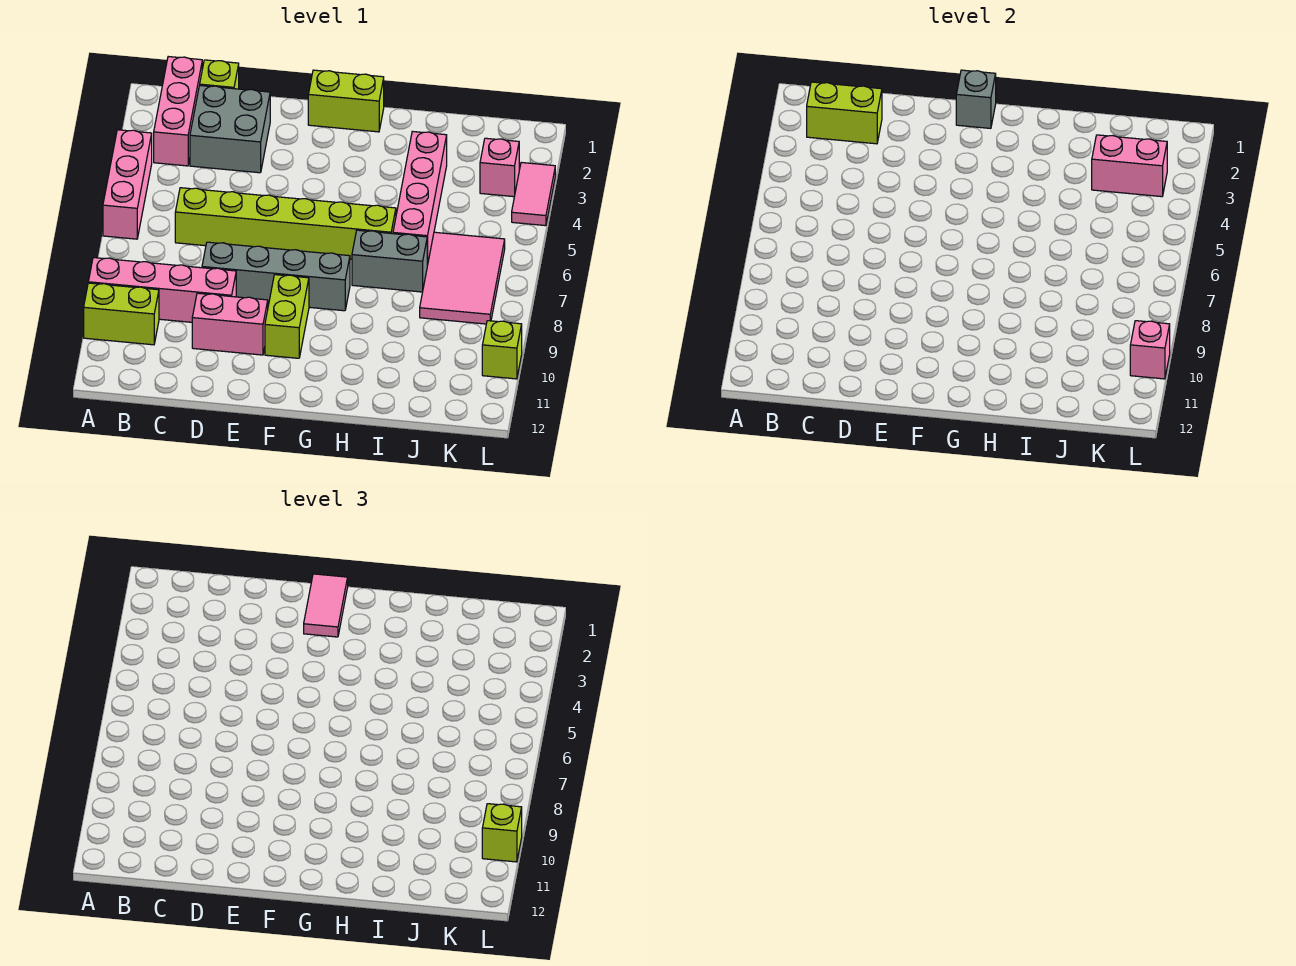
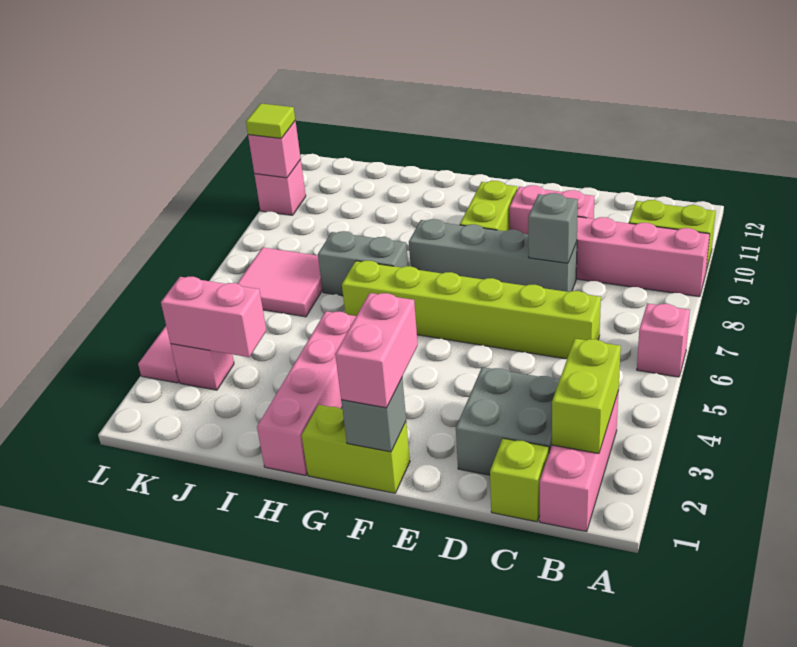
pink 1x3 brick [103,130,152,239] -> pink 1x1 brick [637,303,690,377]
lime 1x2 brick [807,82,882,144] -> lime 1x2 brick turned to [552,339,621,454]
none -> grey 1x1 brick [528,193,578,263]
pink 1x2 tile [304,574,348,637] -> pink 1x2 brick [335,293,418,408]
pink 1x4 brick [393,131,447,266] -> pink 1x4 brick moved to [257,311,356,475]
pink 2x3 tile [420,232,505,324] -> pink 2x2 tile [237,247,322,317]
lime 1x1 brick [482,321,522,379] -> pink 1x1 brick [254,160,306,215]
lime 1x1 brick [482,804,522,862] -> lime 1x1 tile [246,103,295,138]

